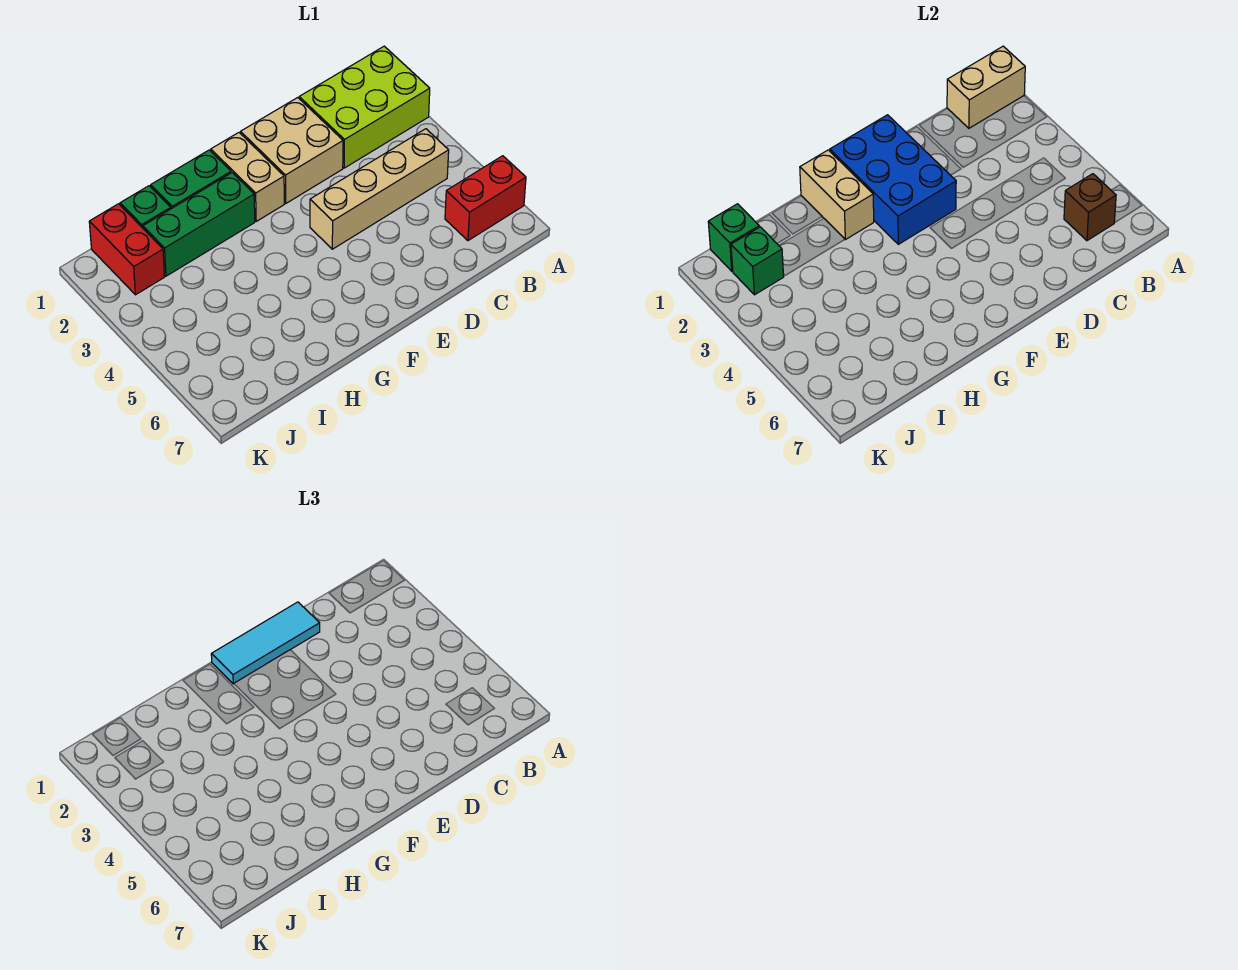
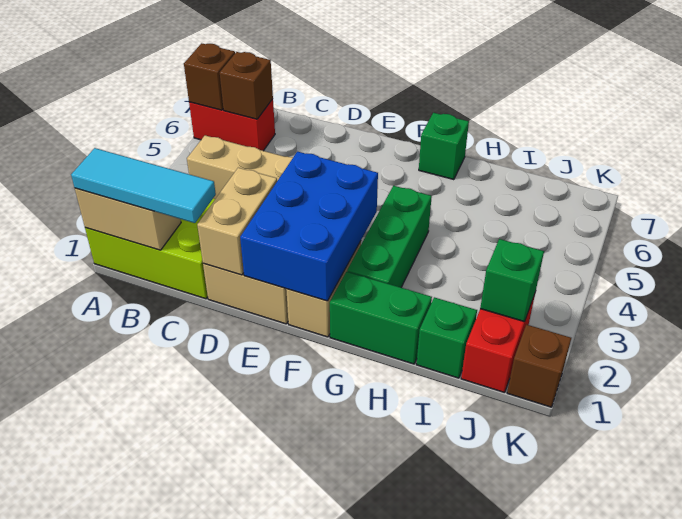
none -> brown 1x1 brick [184,43,235,110]
cyan 1x3 tile [211,602,320,684] -> cyan 1x3 tile moved to [71,148,216,223]
tan 1x2 brick [800,150,874,240] -> tan 1x2 brick moved to [197,168,277,275]
green 1x3 brick [143,173,255,276] -> green 1x3 brick turned to [347,186,432,287]
green 1x1 brick [708,204,759,271] -> green 1x1 brick moved to [419,113,469,180]
none -> brown 1x1 brick [507,325,571,407]

